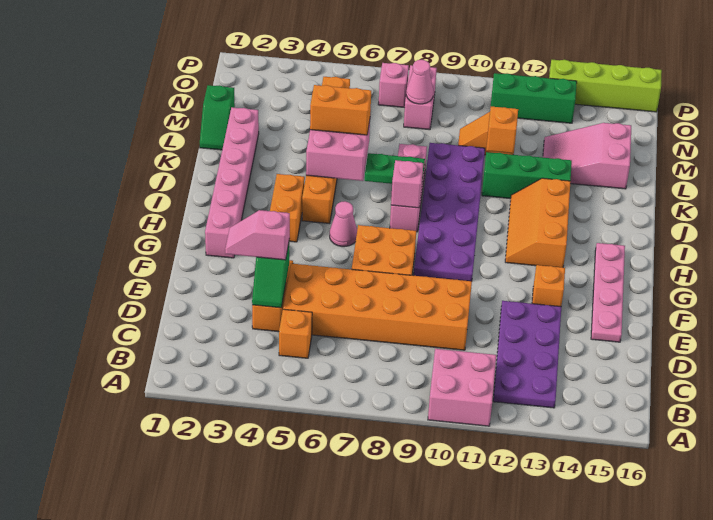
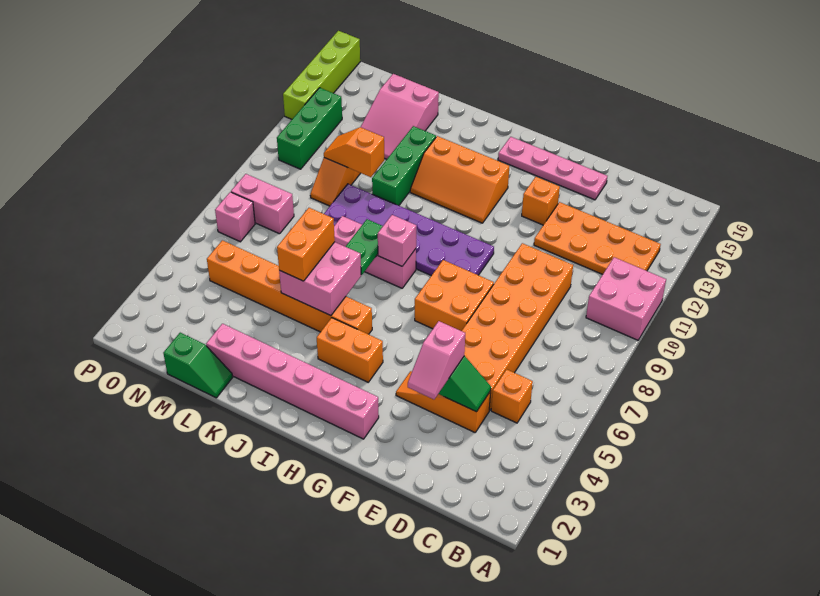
purple 2x4 plate [493,301,561,408] -> orange 2x4 plate [534,202,661,274]
pink 1x1 cone [330,201,357,247] -> none
pink 1x1 cone [406,60,433,104] -> none

